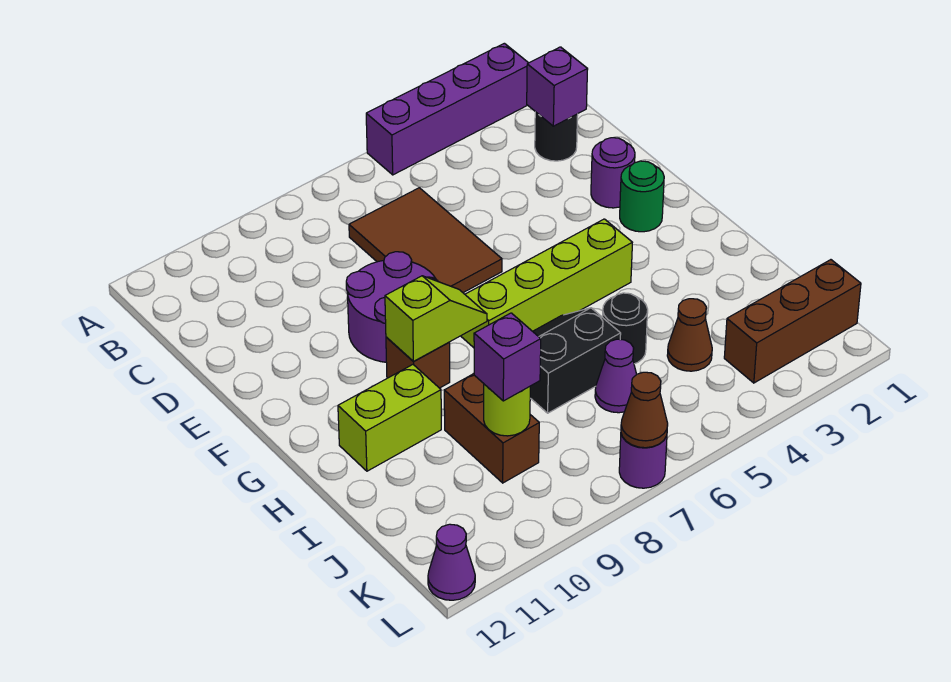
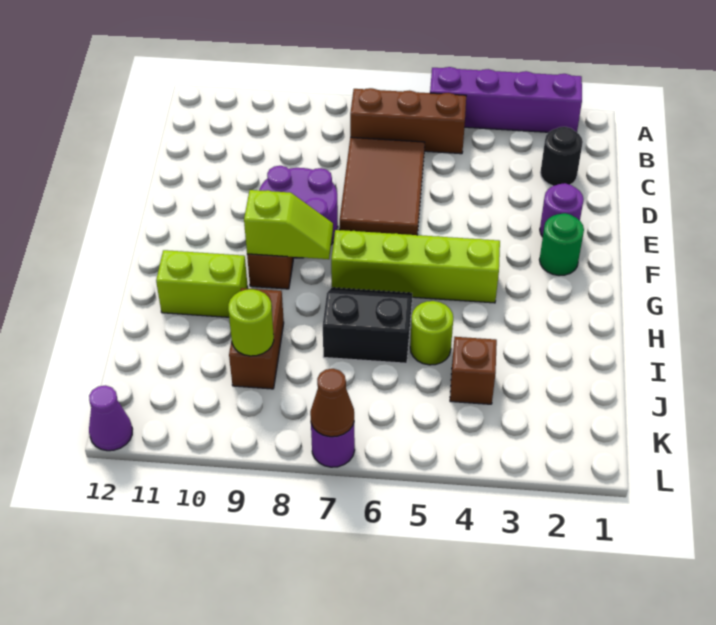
purple 1x1 brick [527,47,588,126] -> none
black 1x1 round brick [603,293,648,364] -> lime 1x1 round brick [410,301,453,365]
brown 1x1 cone [667,299,712,371] -> brown 1x1 brick [450,337,497,404]
purple 1x1 cone [595,339,637,413] -> none
purple 1x1 brick [474,313,541,401] -> none
brown 1x3 brick [724,260,861,383] -> brown 1x3 brick moved to [350,88,466,154]

